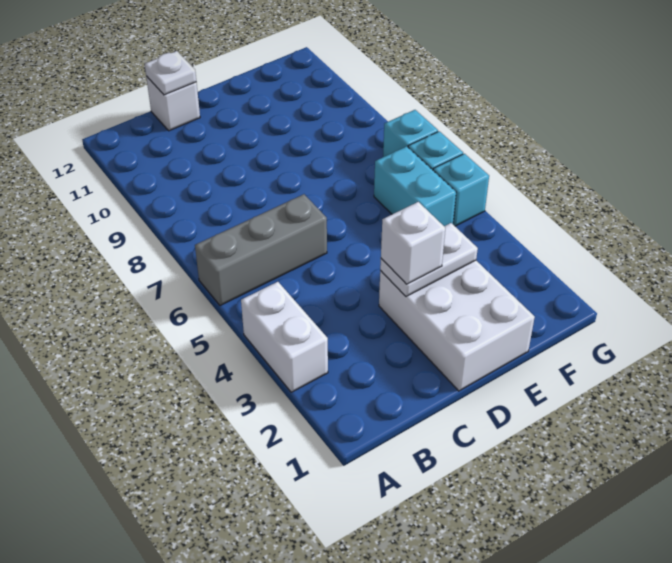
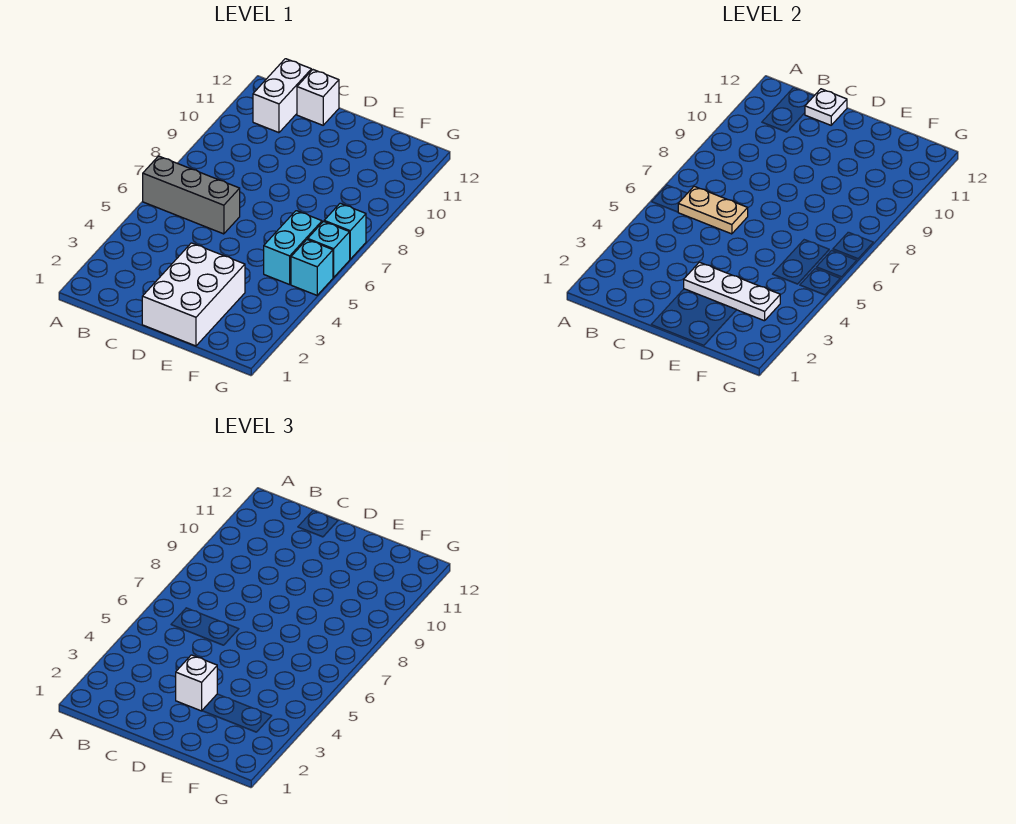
white 1x2 brick [241,282,328,392] -> white 1x2 brick moved to [253,59,311,133]
none -> tan 1x2 plate [678,186,748,234]
white 1x2 plate [380,223,478,296] -> white 1x3 plate [684,262,780,321]

